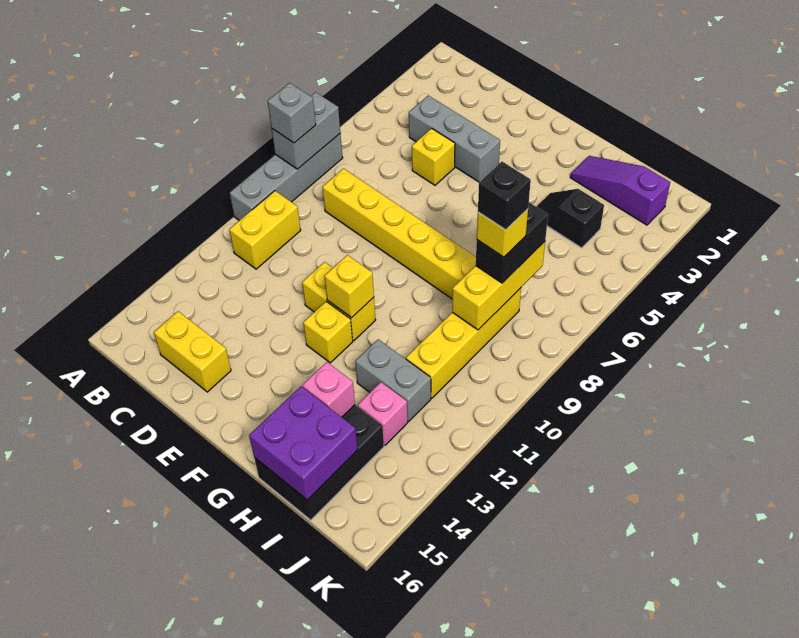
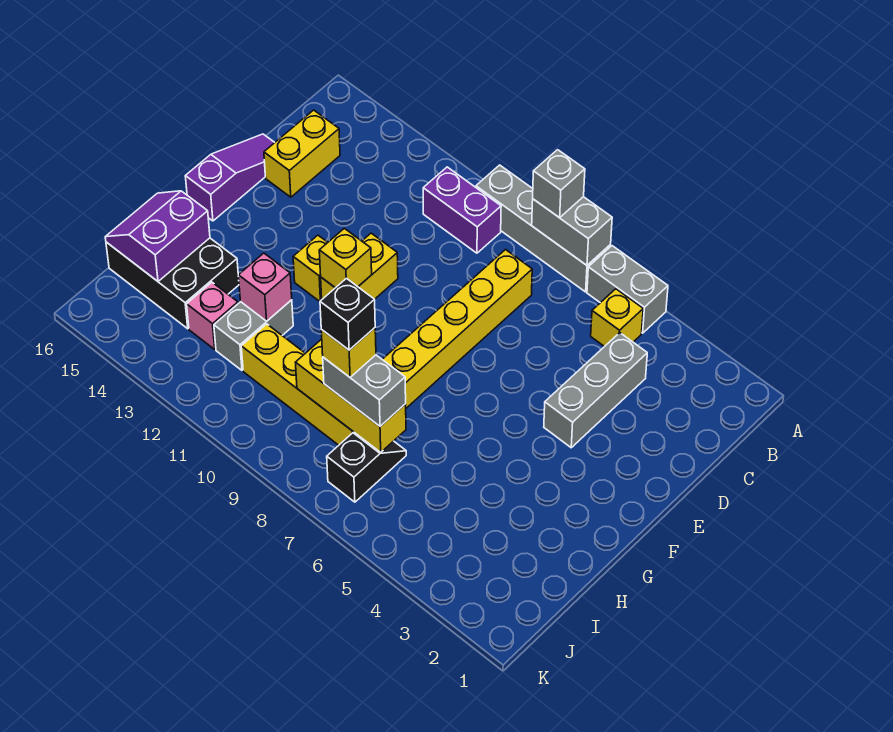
none -> grey 1x2 brick [587,246,668,333]
yellow 1x2 brick [229,191,301,269] -> purple 1x2 brick [423,167,501,253]
yellow 1x1 brick [412,128,455,185] -> yellow 1x1 brick moved to [591,289,643,347]
purple 1x3 slope [570,156,670,225] -> purple 1x3 slope moved to [185,134,275,221]
black 1x2 slope [536,189,604,248] -> black 1x2 slope moved to [327,433,406,502]
pink 1x1 brick [302,362,355,417] -> pink 1x1 brick moved to [238,253,292,321]
purple 2x2 brick [249,386,358,500] -> purple 2x2 slope [105,191,210,281]
black 1x2 brick [476,202,548,283] -> grey 1x2 brick [323,355,406,426]

